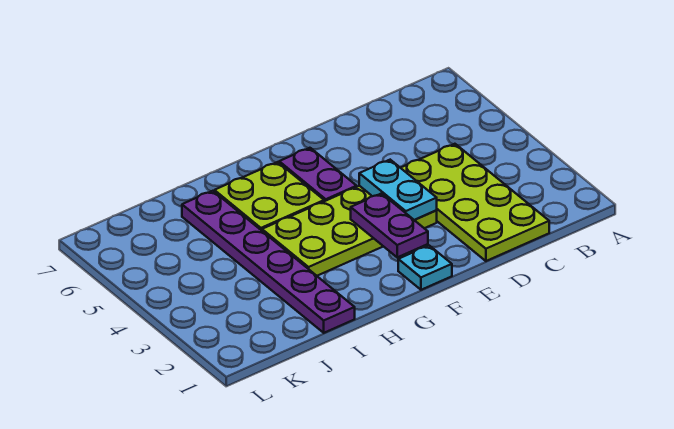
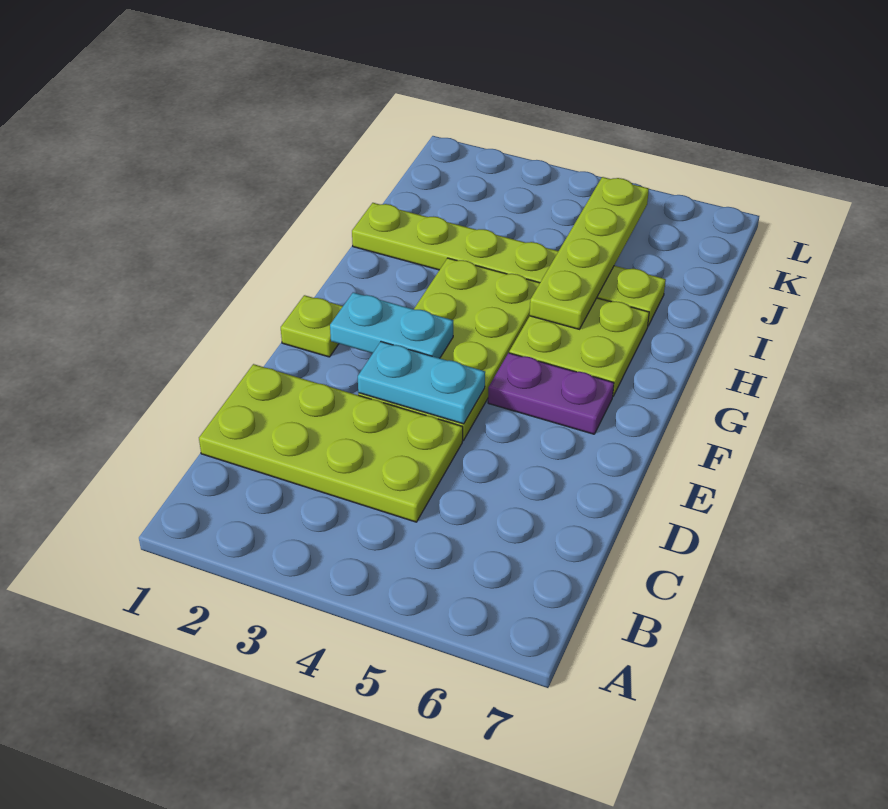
cyan 1x1 plate [398,246,452,290] -> lime 1x1 plate [281,295,343,357]
purple 1x2 plate [351,194,428,257] -> cyan 1x2 plate [330,292,453,358]
none -> lime 1x4 plate [530,177,649,329]
purple 1x6 plate [182,191,355,333] -> lime 1x6 plate [352,203,666,326]

